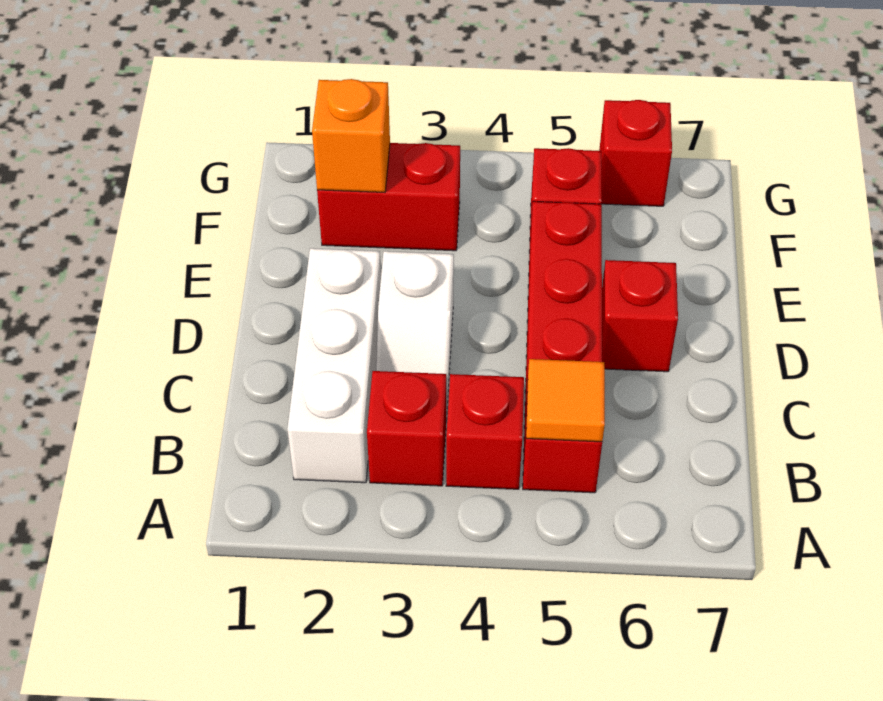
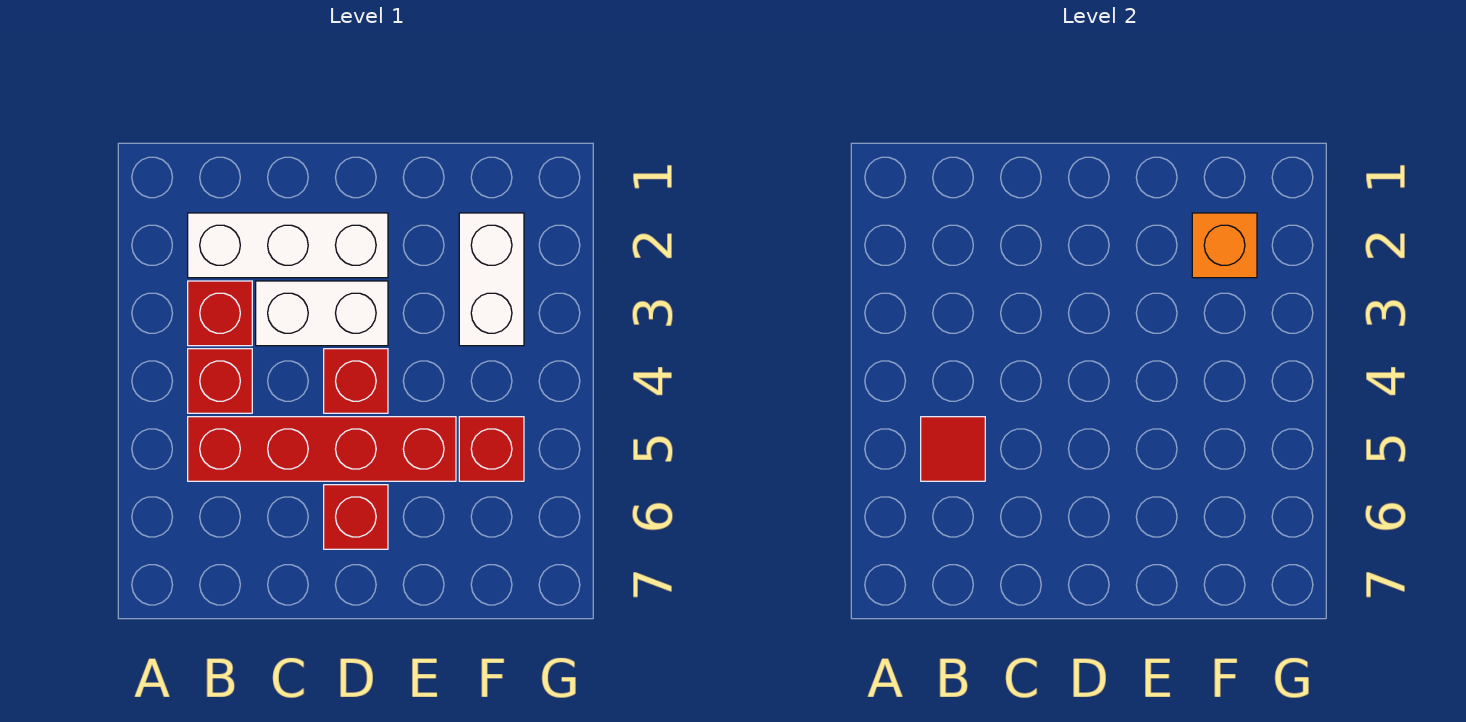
orange 1x1 tile [526,359,605,442] -> red 1x1 tile [921,417,985,481]
white 1x2 slope [376,251,454,419] -> white 1x2 brick [256,281,388,346]
red 1x2 brick [317,143,460,251] -> white 1x2 brick [459,213,524,346]
red 1x1 brick [599,100,672,206] -> red 1x1 brick moved to [324,349,388,413]

